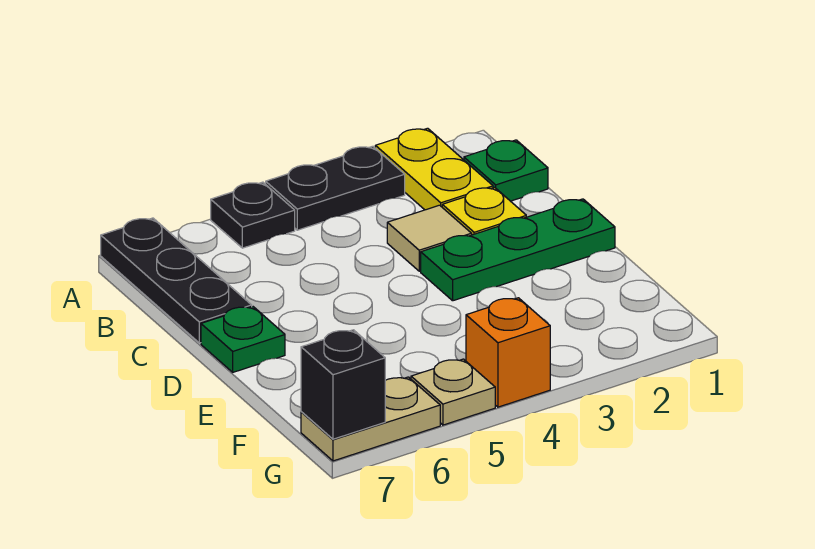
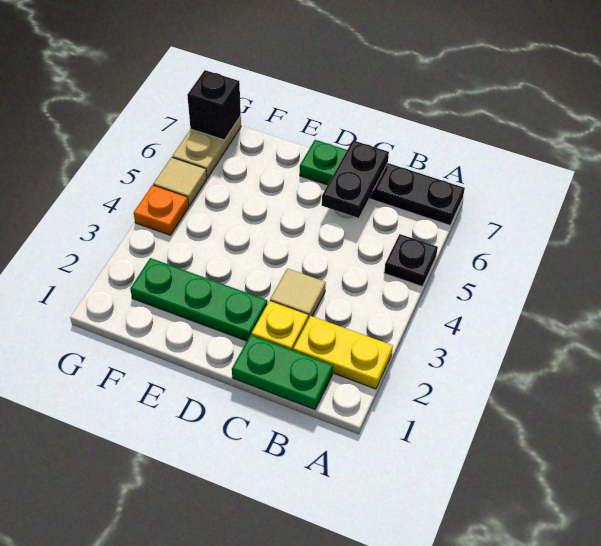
black 1x2 plate [266,146,405,230] -> black 1x2 plate moved to [322,140,389,218]
green 1x1 plate [464,140,548,201] -> green 1x2 plate [232,335,333,409]
green 1x3 plate [421,199,615,301] -> green 1x3 plate turned to [130,258,267,341]
orange 1x1 brick [466,298,550,407] -> orange 1x1 plate [134,185,189,235]
tan 1x1 plate [411,359,495,425] -> tan 1x1 tile [153,157,207,206]

